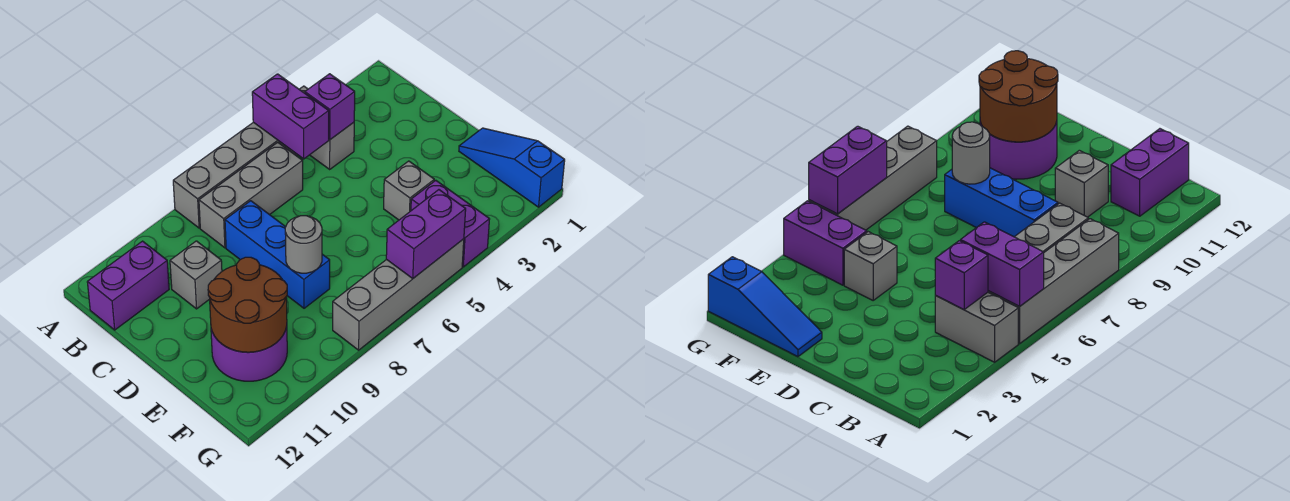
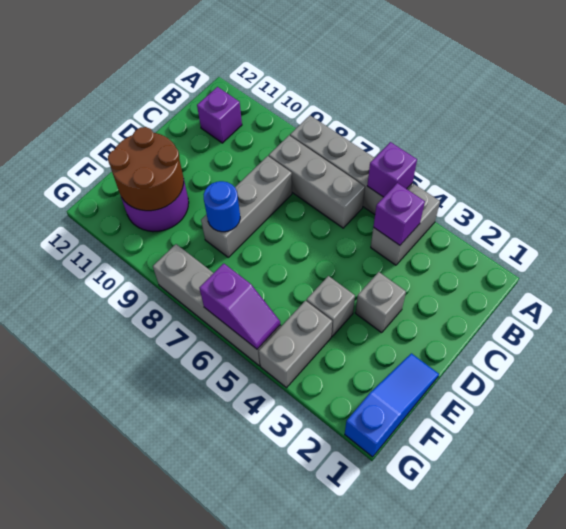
purple 1x2 brick [252,74,329,159] -> purple 1x1 brick [367,142,417,197]
purple 1x2 brick [87,241,169,330] -> purple 1x1 brick [197,87,242,143]
blue 1x3 brick [225,201,330,308] -> grey 1x3 brick [201,156,292,257]
grey 1x1 brick [170,241,222,309] -> grey 1x1 brick moved to [355,272,406,333]
grey 1x1 round brick [285,216,322,273] -> blue 1x1 round brick [204,181,240,232]
purple 1x2 brick [411,180,490,267] -> grey 1x2 brick [259,301,332,388]
purple 1x2 brick [386,190,466,279] -> purple 1x2 slope [199,263,280,349]

